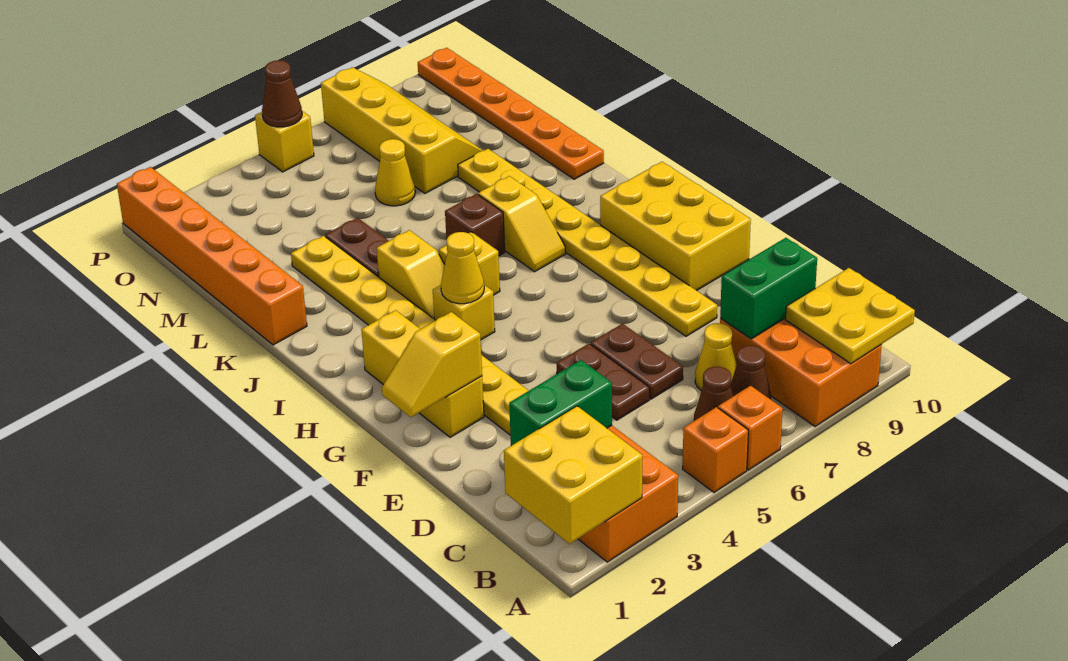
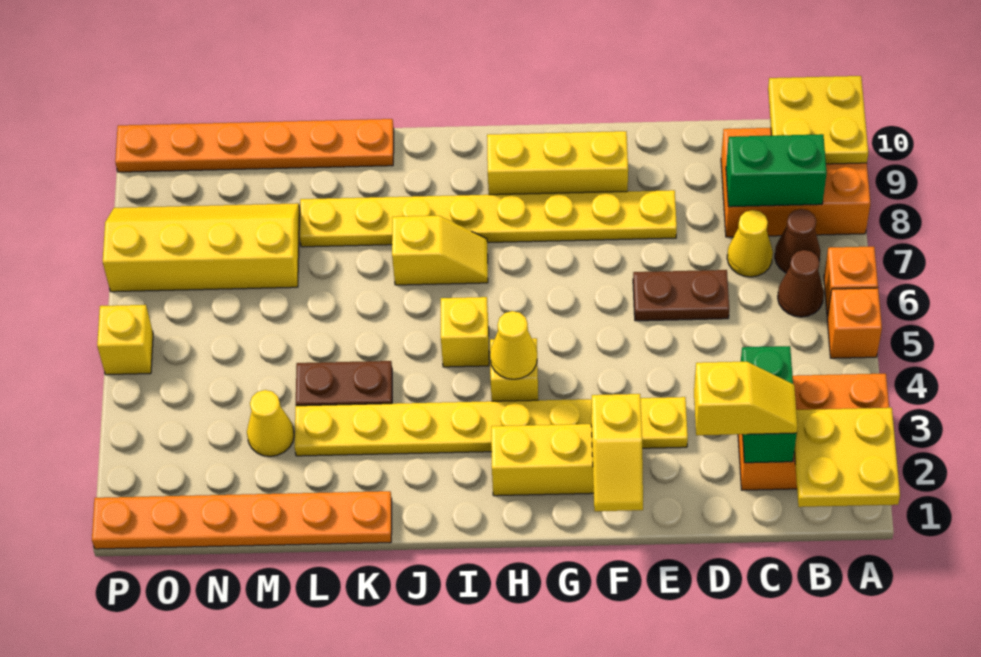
yellow 2x2 brick [504,406,642,544] -> yellow 2x2 plate [794,408,900,507]
green 1x2 brick [720,238,817,339] -> green 1x2 brick turned to [726,134,827,207]
brown 1x2 plate [557,344,649,420] -> none
yellow 2x3 brick [600,162,751,291] -> yellow 1x3 brick [487,131,628,195]
yellow 1x2 slope [377,230,445,319] -> yellow 1x2 slope moved to [694,362,797,435]
brown 1x1 brick [445,194,505,256] -> none
orange 1x6 brick [117,167,307,345] -> orange 1x6 plate [92,491,392,549]
yellow 1x1 cone [375,139,415,206] -> yellow 1x1 cone moved to [247,390,294,457]
brown 1x1 cone [262,60,302,127] -> none

